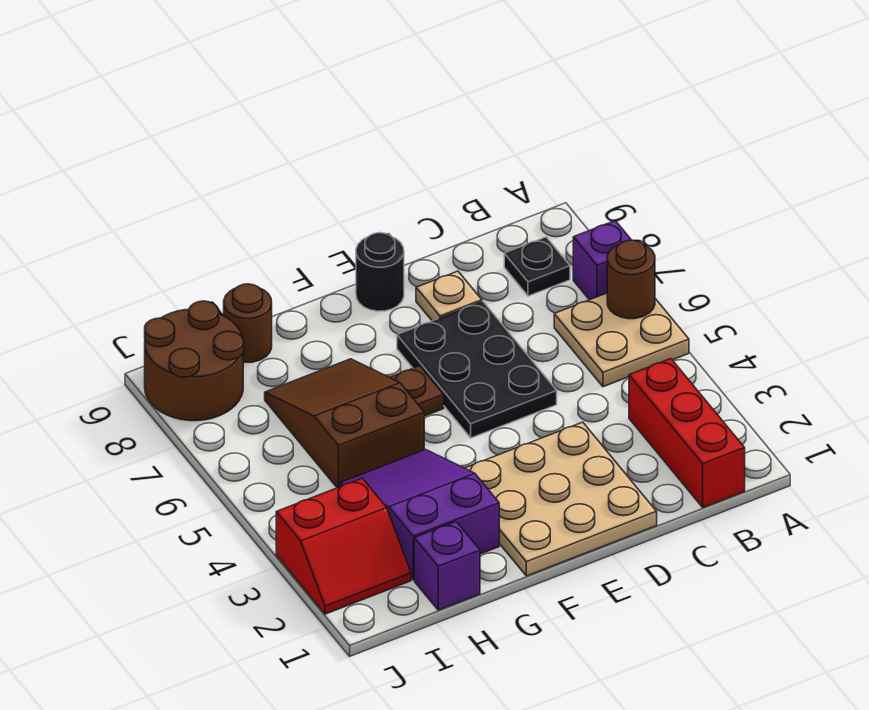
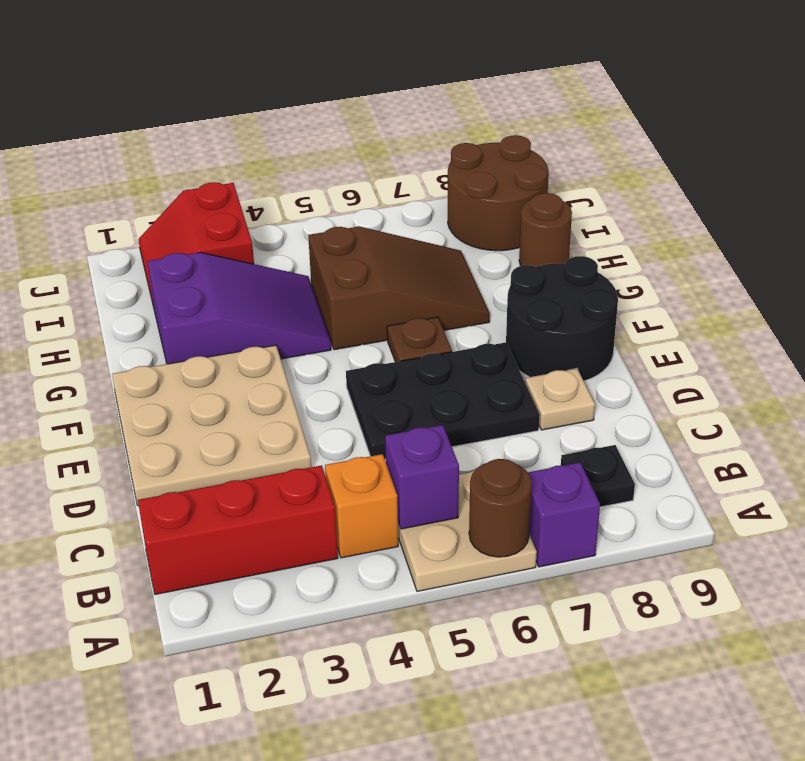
none -> orange 1x1 brick [325,454,398,558]
black 1x1 round brick [356,233,404,311] -> black 2x2 round brick [506,256,618,381]
purple 1x1 brick [414,522,480,610] -> purple 1x1 brick moved to [385,425,459,529]

